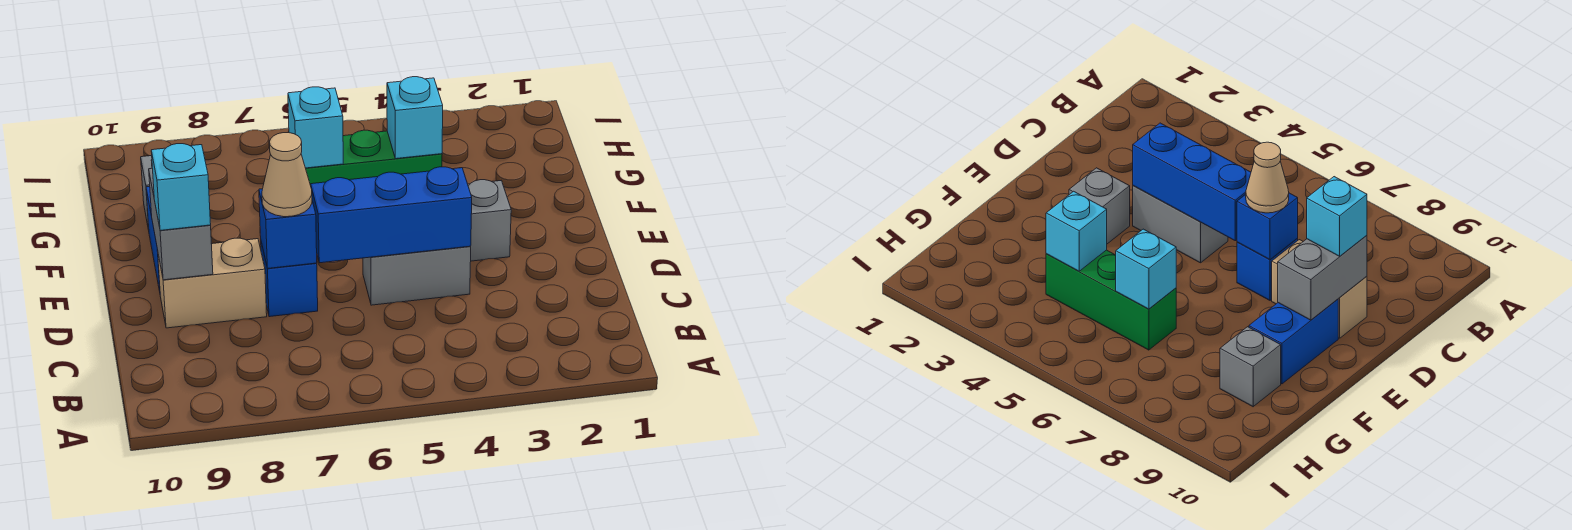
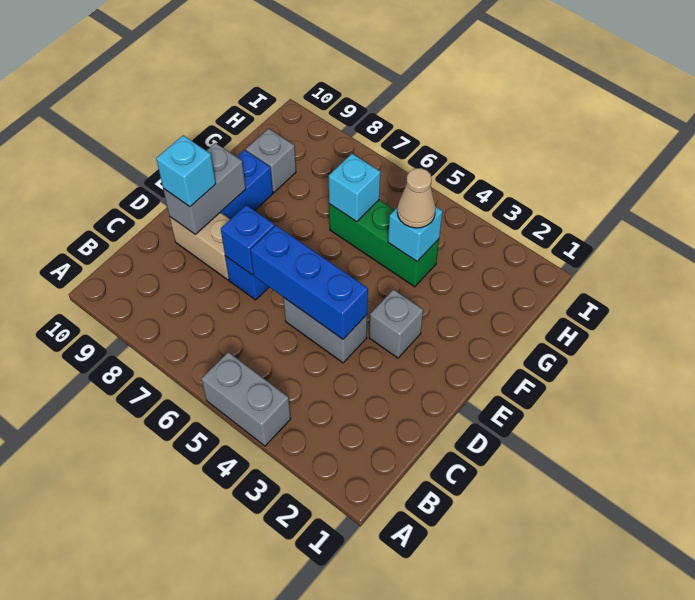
none -> grey 1x2 brick [201,352,291,446]
tan 1x1 cone [262,133,312,217] -> tan 1x1 cone moved to [397,168,436,228]

